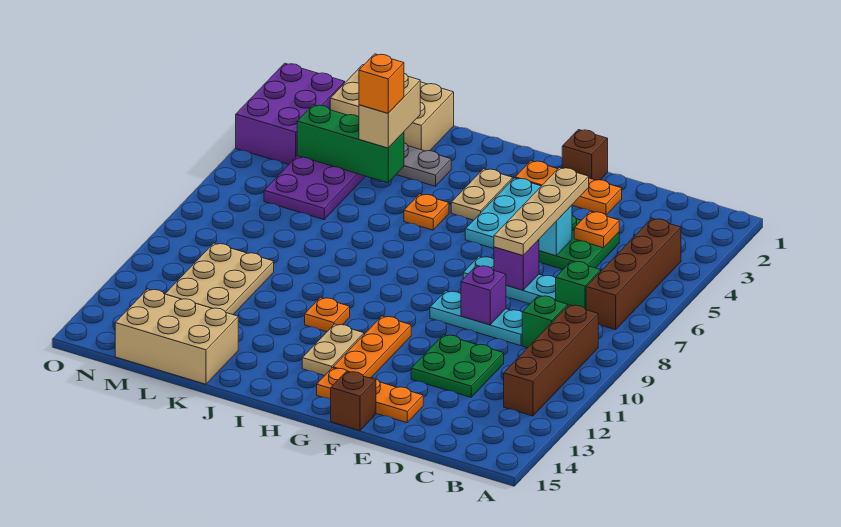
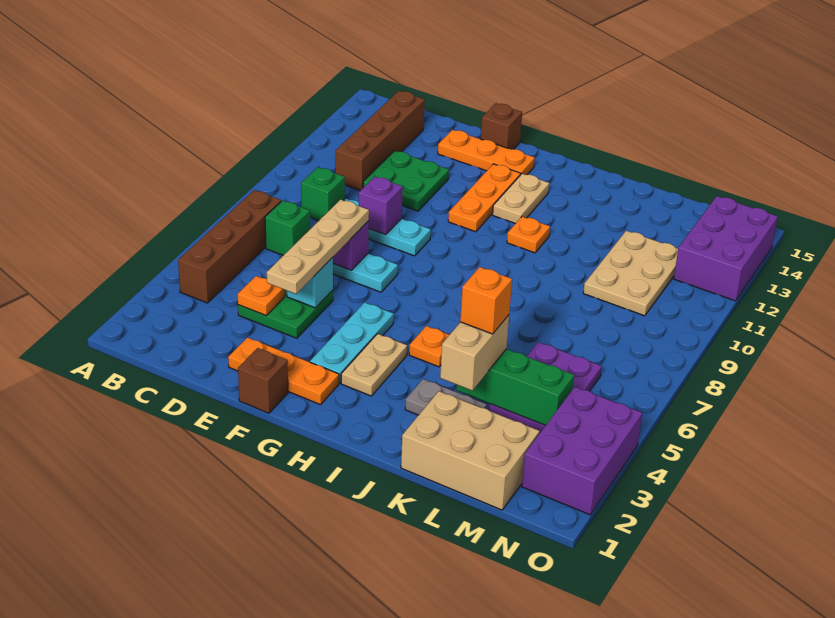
brown 1x4 brick [504,305,598,416] -> brown 1x4 brick moved to [335,91,425,191]
tan 2x3 brick [115,289,238,384] -> none
none -> purple 2x3 brick [674,196,778,301]

